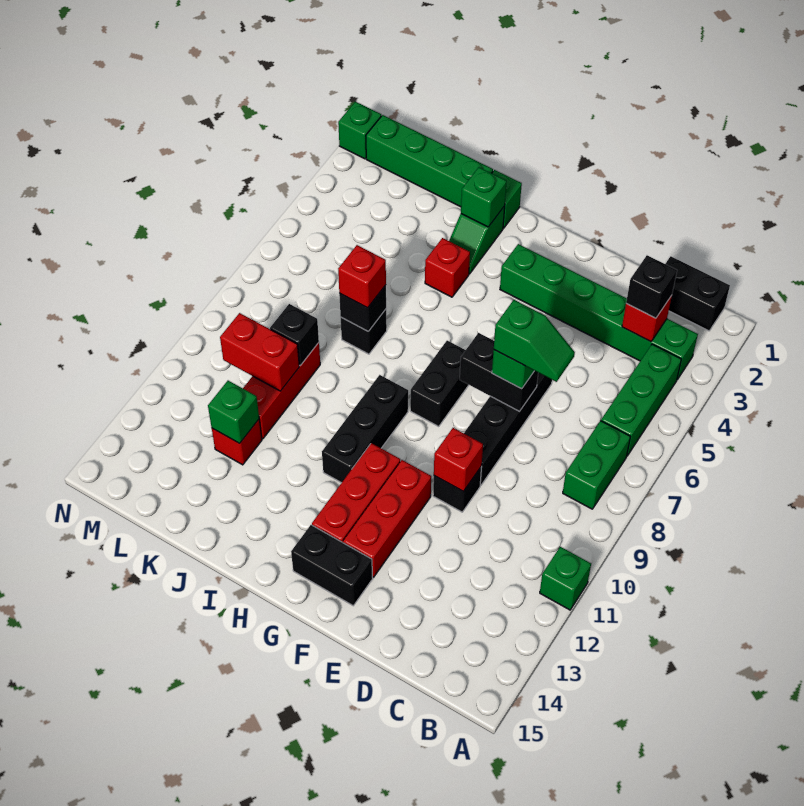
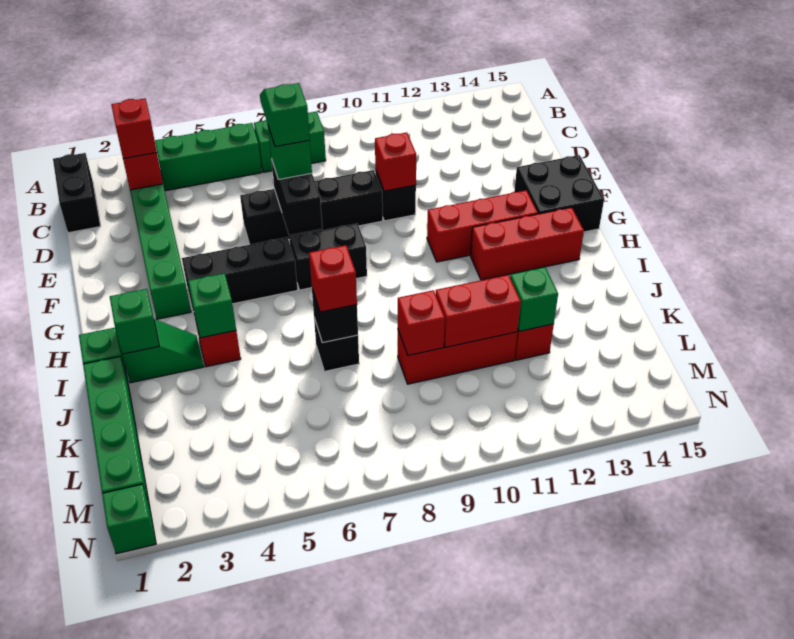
green 1x1 brick [540,547,591,610] -> green 1x1 brick moved to [188,273,236,338]
black 1x1 brick [626,255,677,318] -> red 1x1 brick [111,98,157,159]
red 1x3 brick [343,460,431,577] -> red 1x3 brick moved to [471,207,584,280]
black 1x2 brick [291,525,373,606] -> black 2x2 brick [514,155,604,232]
black 1x3 brick [322,375,408,483] -> black 1x3 brick moved to [182,237,298,312]
black 1x1 brick [270,304,319,366] -> red 1x1 brick [398,290,445,356]
red 1x2 brick [220,313,299,391] -> red 1x2 brick turned to [436,275,521,347]

